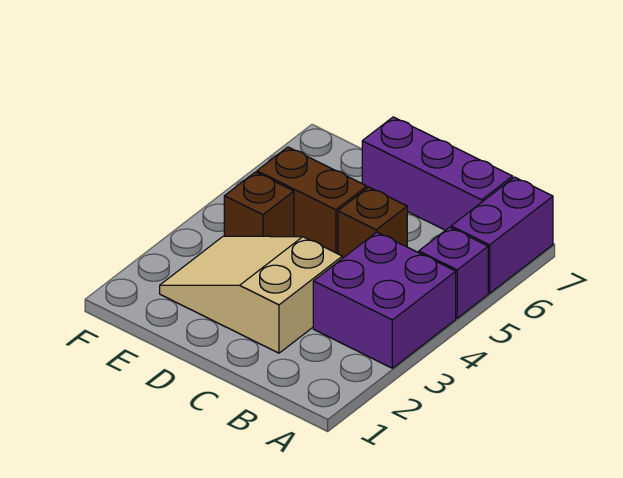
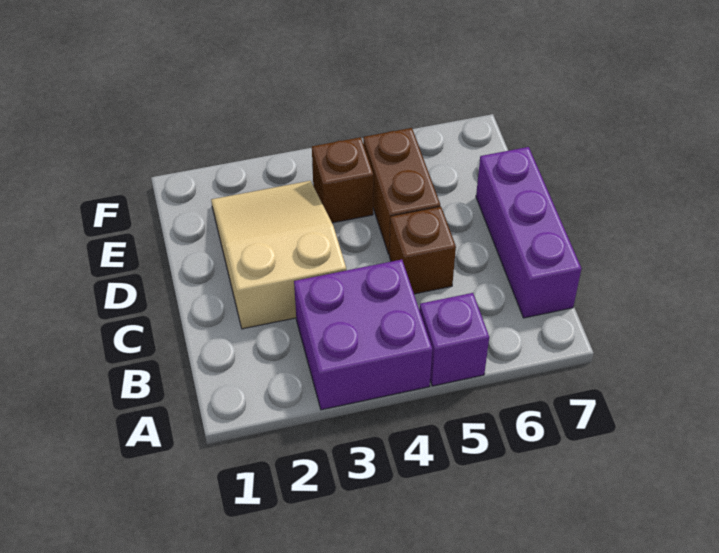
purple 1x2 brick [451,177,553,293] -> none

